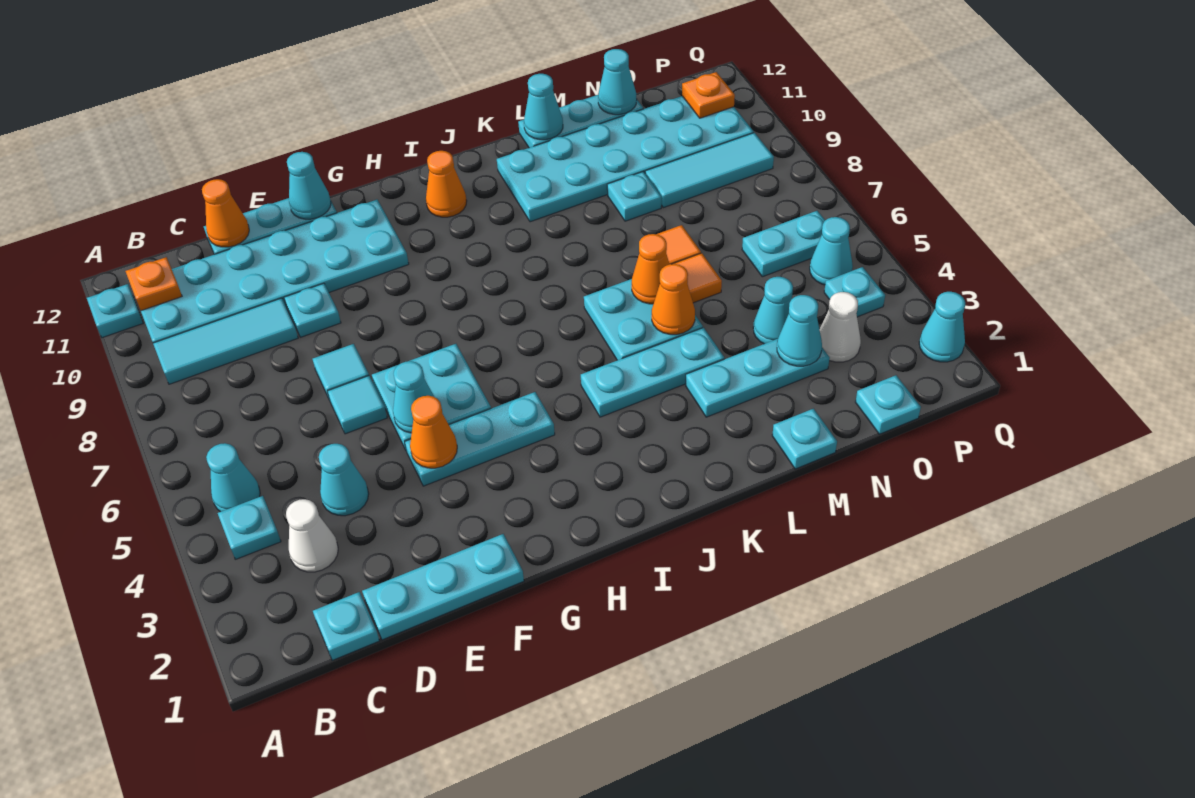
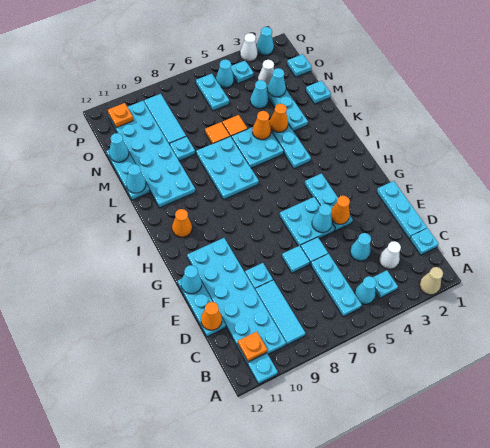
none -> tan 1x1 cone [420,267,443,295]
none -> cyan 1x3 plate [311,254,362,317]
none -> cyan 2x3 plate [196,136,259,200]
orange 1x1 cone [632,234,670,304] -> orange 1x1 cone moved to [270,104,288,132]
none -> white 1x1 cone [240,33,258,62]

